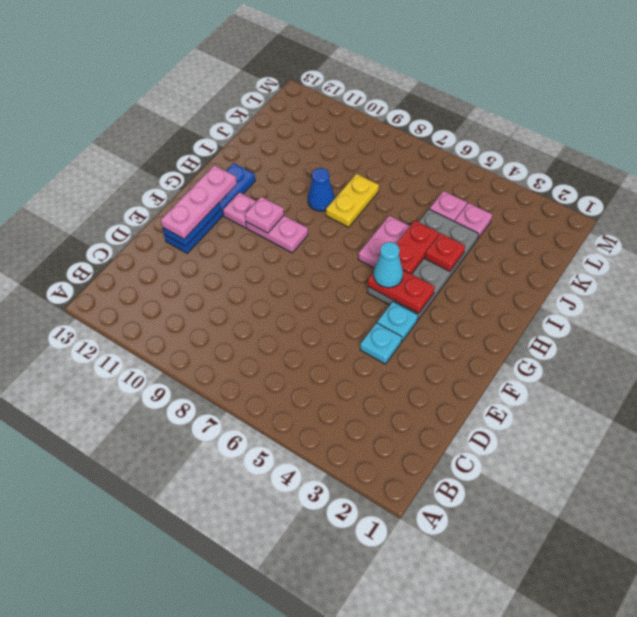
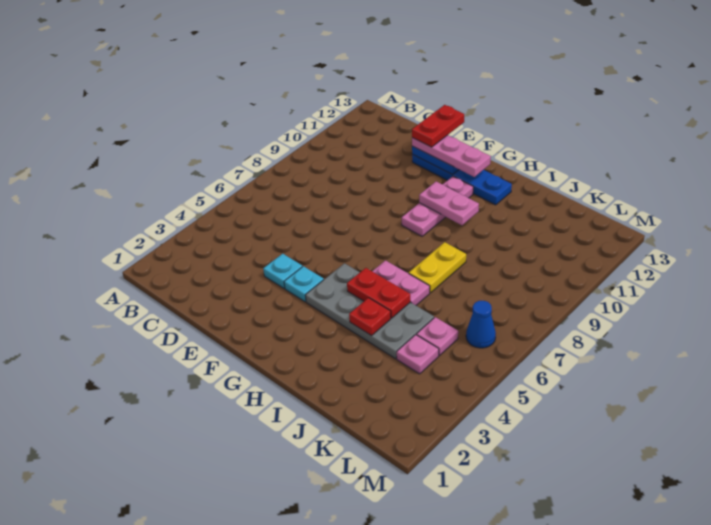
red 1x2 plate [368,270,435,313] -> red 1x2 plate moved to [412,105,464,147]
cyan 1x1 cone [374,242,403,288] -> none
pink 1x1 plate [245,197,284,233] -> pink 1x2 plate [419,182,479,225]
yellow 1x2 plate [326,174,379,227] -> yellow 1x2 plate turned to [409,242,466,293]
blue 1x1 cone [308,168,335,211] -> blue 1x1 cone moved to [466,301,496,348]

